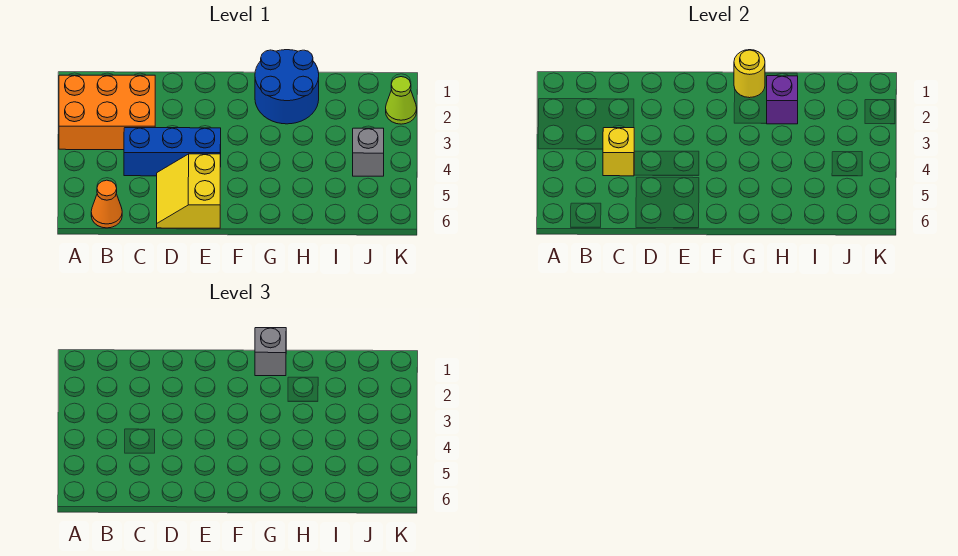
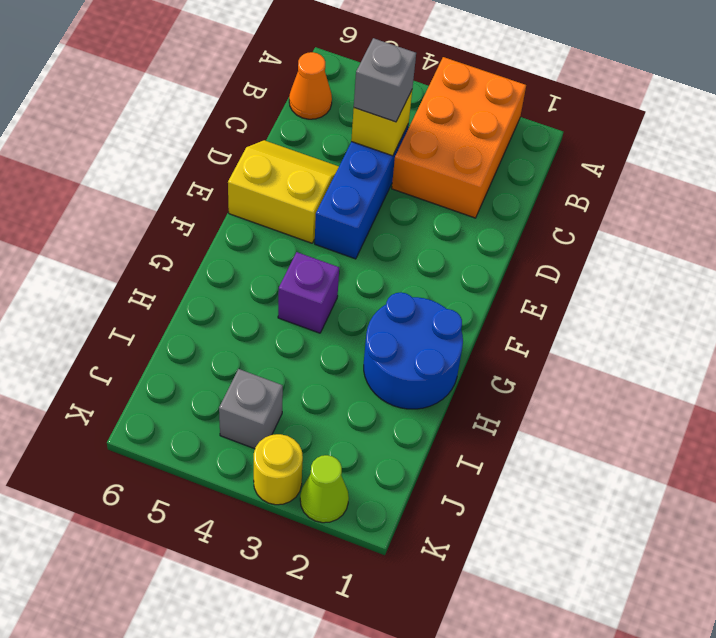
yellow 1x1 round brick [734,50,765,98] -> yellow 1x1 round brick moved to [254,434,303,505]
grey 1x1 brick [255,328,286,376] -> grey 1x1 brick moved to [354,38,416,122]
purple 1x1 brick [766,76,798,124] -> purple 1x1 brick moved to [278,252,339,333]

